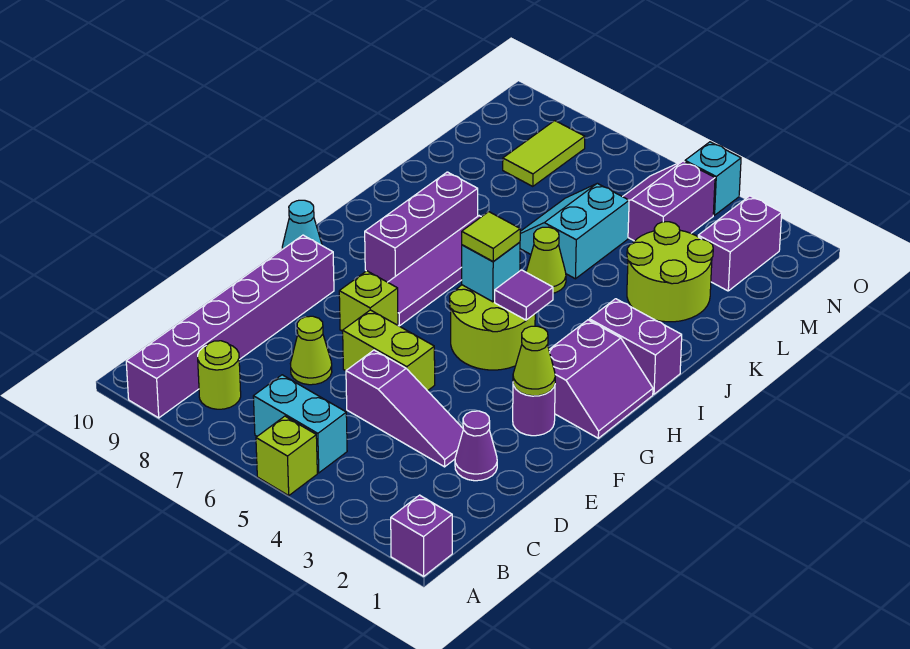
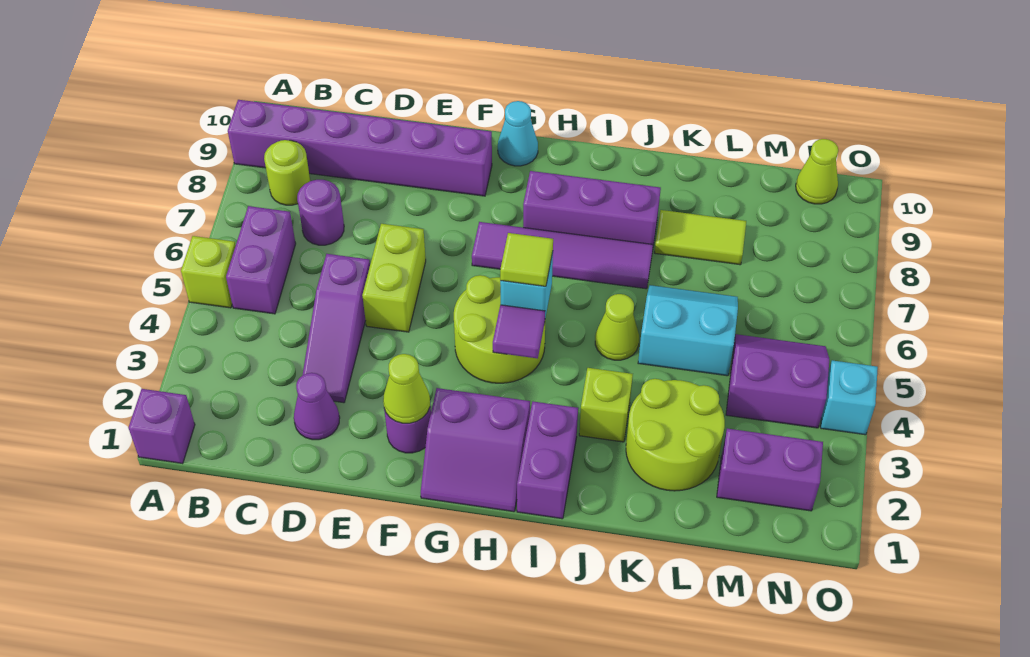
cyan 1x2 brick [253,375,347,473] -> purple 1x2 brick [226,206,296,314]
none -> purple 1x1 round brick [297,180,344,245]
lime 1x1 cone [290,316,332,385] -> lime 1x1 cone moved to [796,139,838,204]
lime 1x1 brick [339,271,398,331] -> lime 1x1 brick moved to [579,368,633,442]
lime 1x2 tile [503,121,585,186] -> lime 1x2 tile moved to [655,210,746,265]

